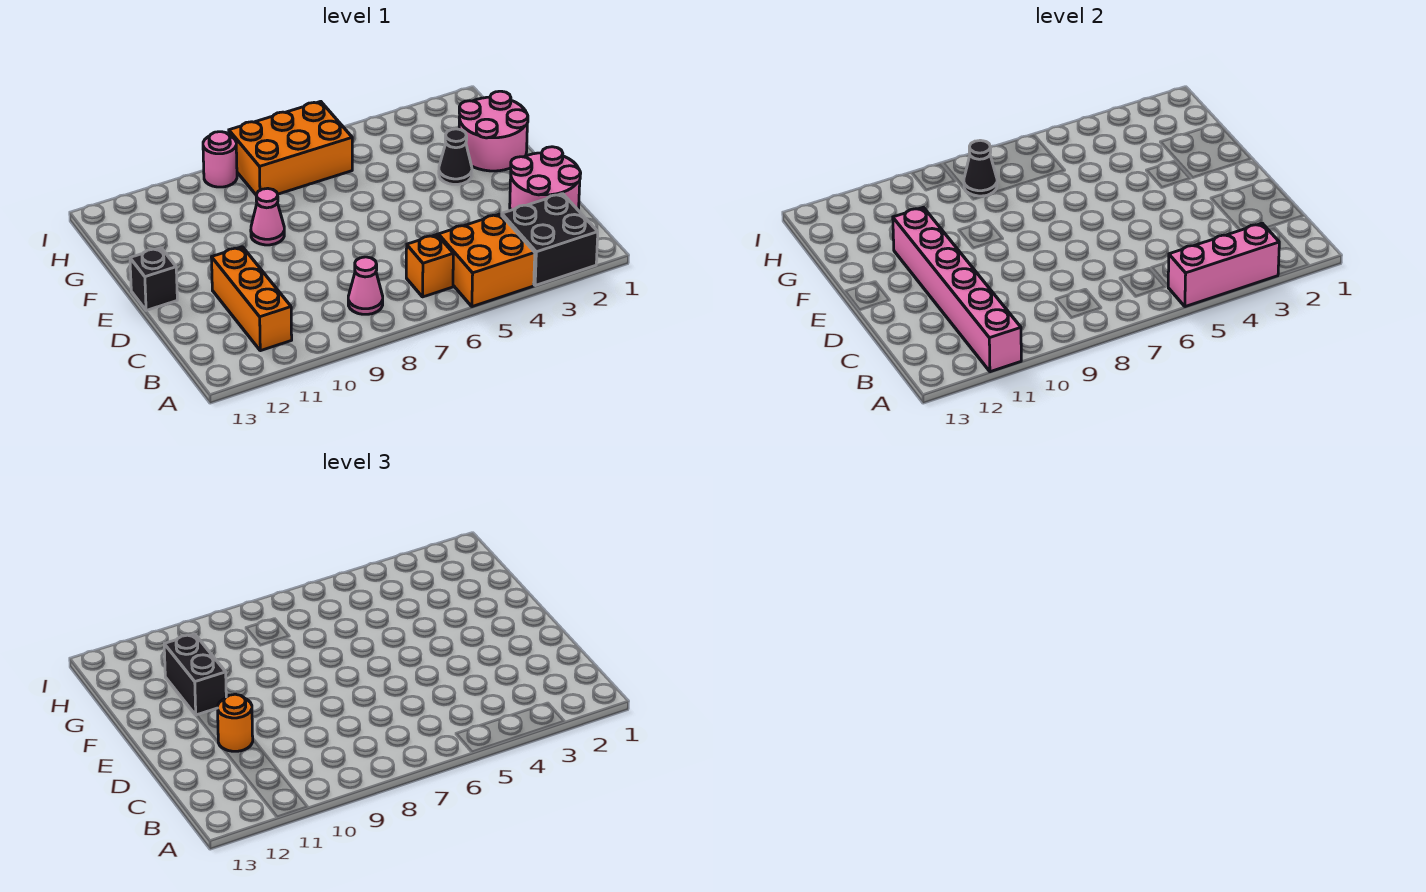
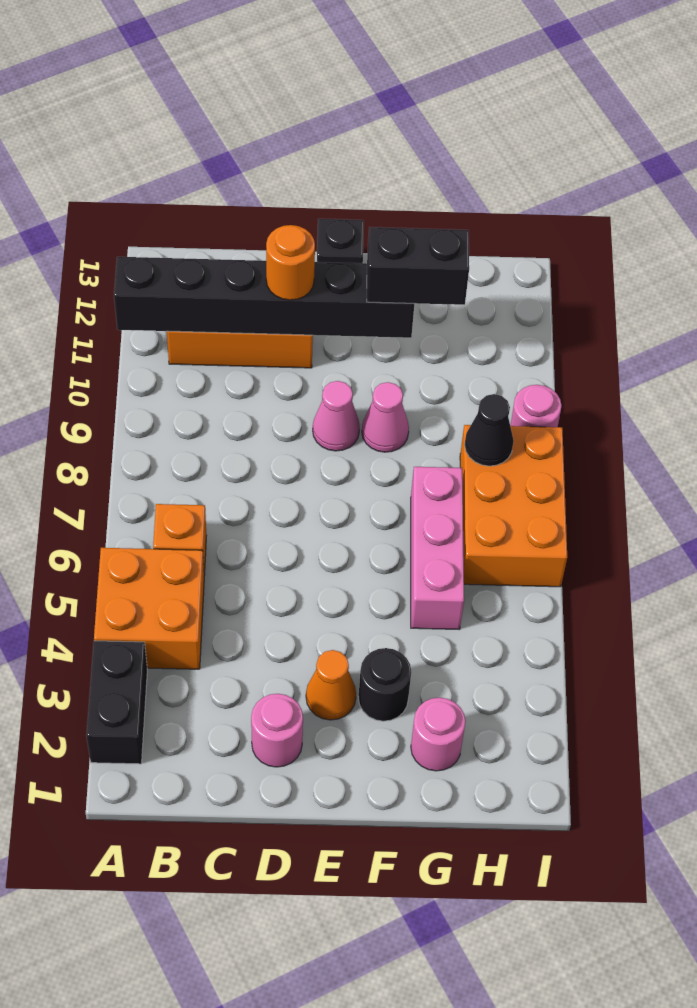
black 2x2 brick [502,194,598,285] -> black 1x2 brick [86,641,147,764]
pink 1x3 brick [1168,223,1279,307] -> pink 1x3 brick moved to [411,467,464,630]
pink 1x6 brick [893,207,1021,372] -> black 1x6 brick [114,257,414,338]
pink 1x1 cone [348,257,383,314] -> pink 1x1 cone moved to [313,381,360,451]
pink 2x2 round brick [510,147,581,210] -> pink 1x1 round brick [251,694,303,767]
none -> orange 1x1 cone [306,650,356,720]
pink 2x2 round brick [459,91,528,171] -> pink 1x1 round brick [411,698,466,771]
black 1x1 cone [439,129,472,184] -> black 1x1 round brick [358,648,411,721]

